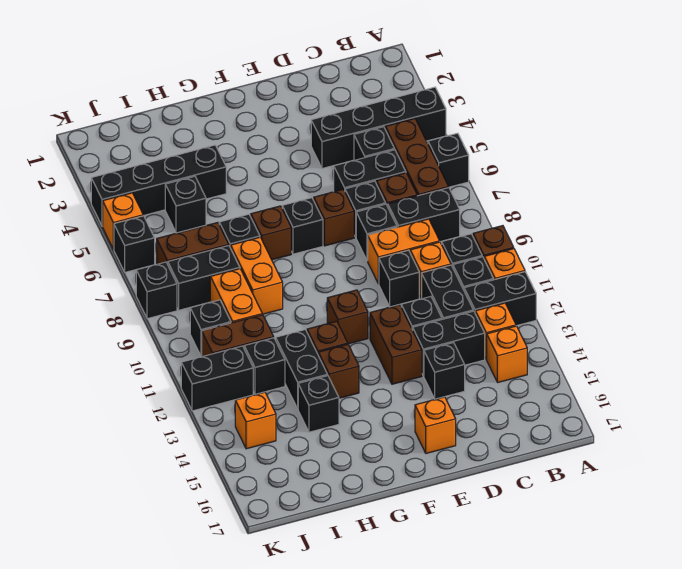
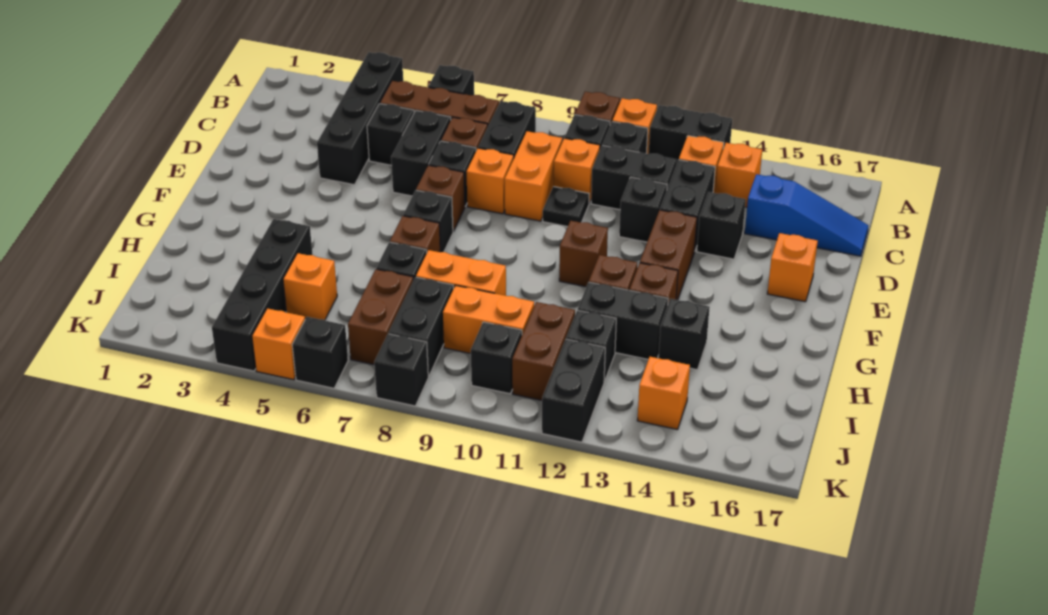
black 1x2 brick [464,272,536,326] -> black 1x2 brick turned to [649,105,732,164]
none -> blue 1x3 slope [745,174,868,256]
black 1x1 brick [356,204,397,261] -> orange 1x1 brick [466,148,514,214]
black 1x1 brick [379,250,419,307] -> black 1x1 plate [543,186,589,227]
brown 1x2 brick [370,305,422,384] -> brown 1x2 brick turned to [640,210,697,300]
black 1x1 brick [165,176,206,233] -> orange 1x1 brick [283,253,337,320]

